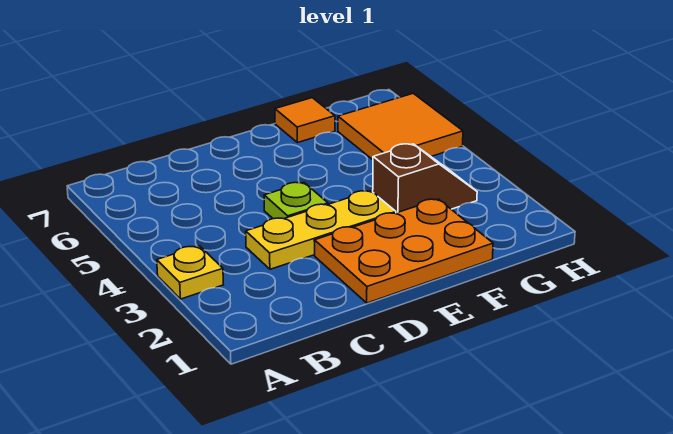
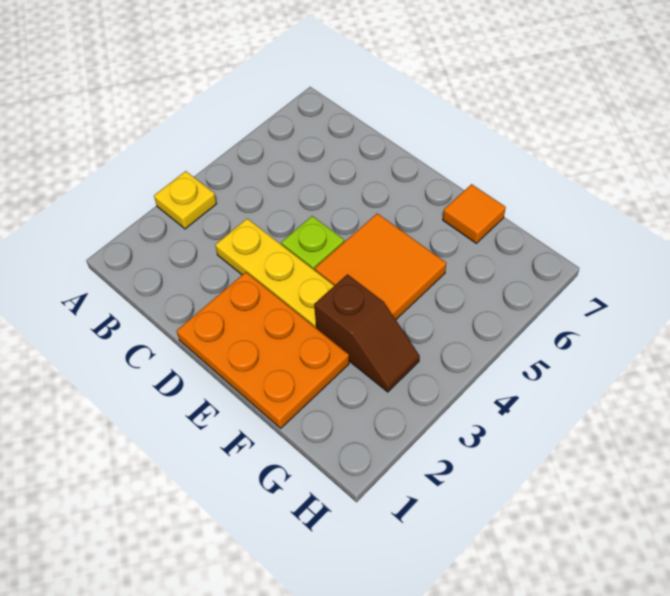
orange 2x2 tile [338,93,463,160] -> orange 2x2 tile moved to [315,213,446,319]

